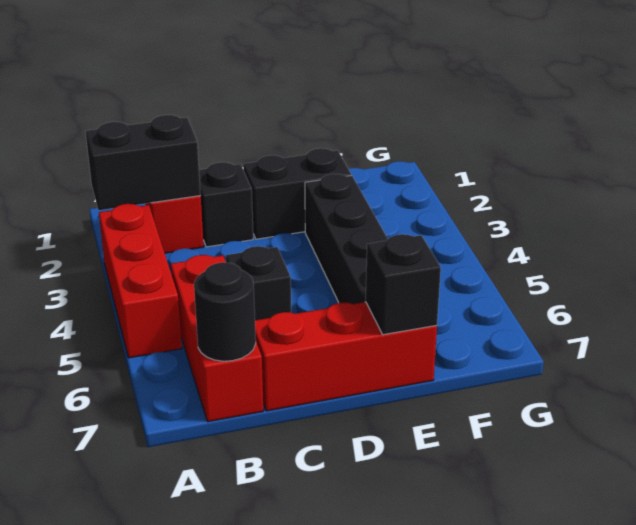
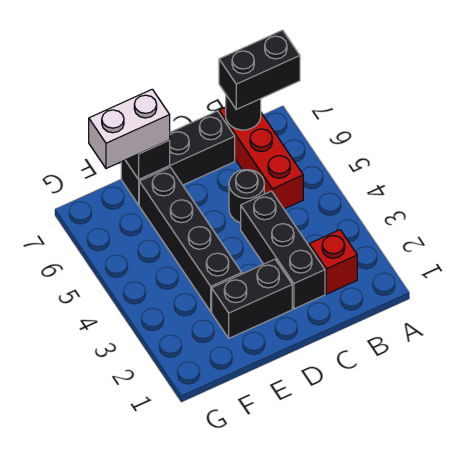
black 1x2 brick [86,115,201,210] -> black 1x2 brick moved to [219,30,300,109]
red 1x3 brick [99,204,182,358] -> none
black 1x1 brick [199,162,253,247] -> black 1x3 brick [241,191,325,309]
black 1x1 brick [226,246,291,320] -> black 1x1 round brick [229,170,264,223]
red 1x3 brick [255,302,437,411] -> black 1x3 brick [121,111,235,205]
none -> white 1x2 brick [89,89,170,169]

